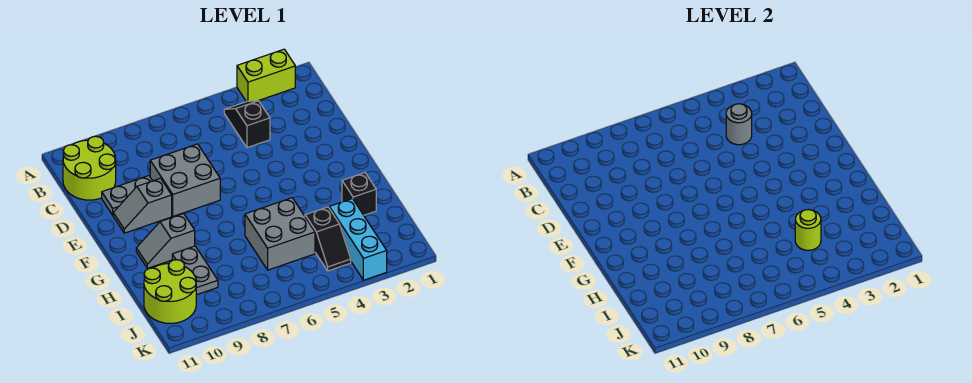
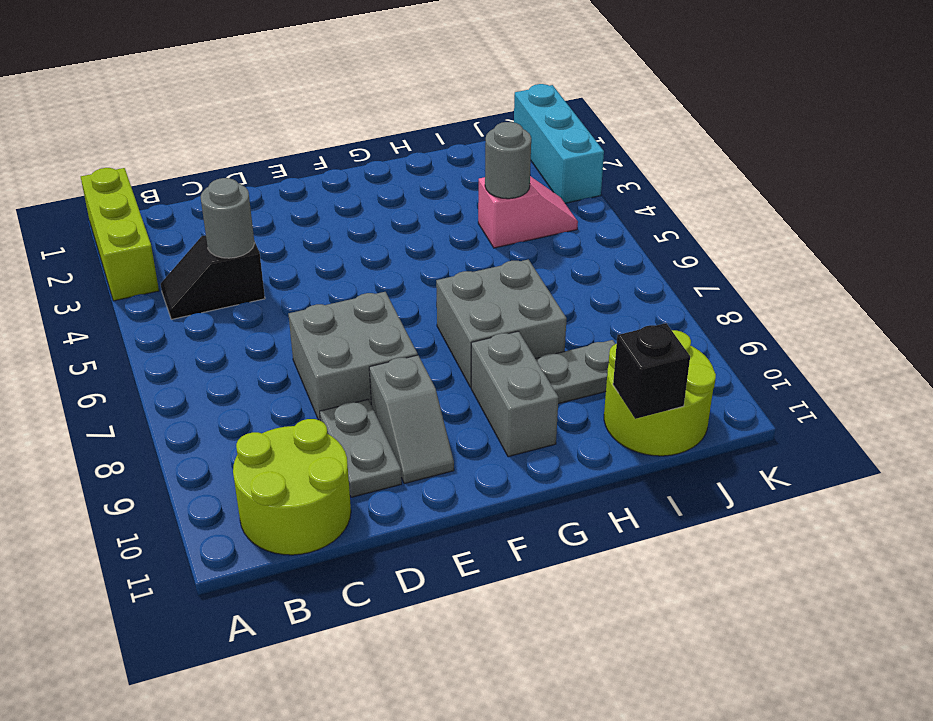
lime 1x2 brick [237,49,295,102] -> lime 1x3 brick [81,168,159,301]
grey 1x2 slope [136,214,195,268] -> grey 1x2 brick [471,331,559,457]
black 1x1 brick [342,173,376,215] -> black 1x1 brick moved to [613,323,690,419]
grey 2x2 brick [245,198,315,270] -> grey 2x2 brick moved to [436,259,567,387]
cyan 1x3 brick [329,199,387,280] -> cyan 1x3 brick turned to [514,84,604,203]
black 1x2 slope [305,207,351,271] -> pink 1x2 slope [478,176,578,248]
lime 1x1 round brick [795,209,821,250] -> grey 1x1 round brick [485,122,531,199]

